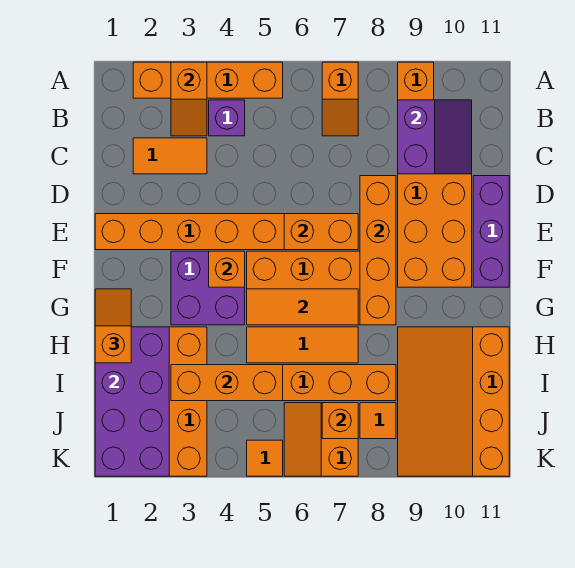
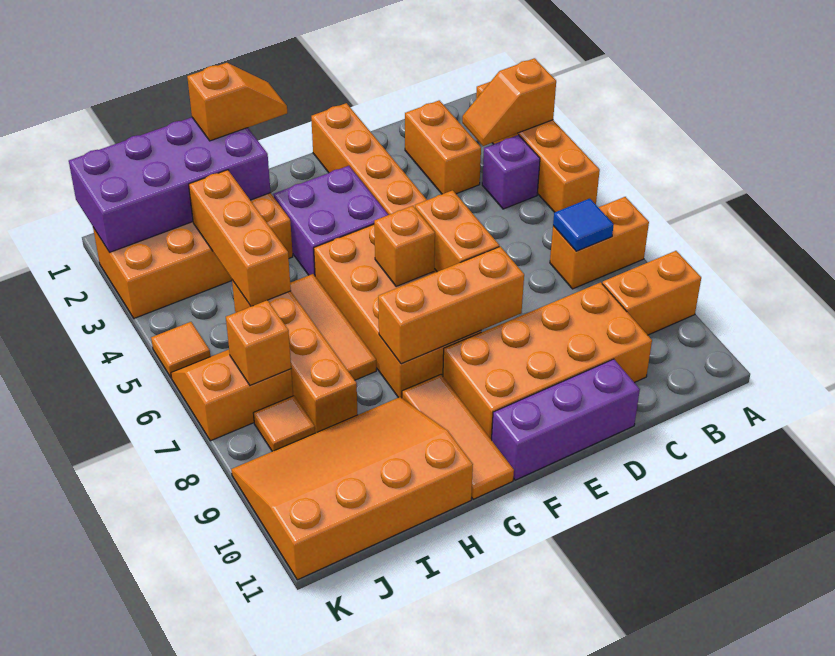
orange 1x2 slope [322,62,358,136] -> orange 1x2 brick [550,197,649,289]
none -> blue 1x1 tile [553,199,614,251]
purple 2x2 slope [398,100,472,174] -> none
orange 1x2 tile [133,138,207,174] -> orange 1x2 brick [405,100,481,194]
orange 1x4 brick [360,176,396,325] -> orange 1x3 brick [378,246,524,364]
orange 1x1 brick [209,251,245,287] -> orange 1x1 brick moved to [374,206,435,287]
orange 1x3 tile [247,289,358,325] -> orange 1x3 tile moved to [402,375,514,499]

